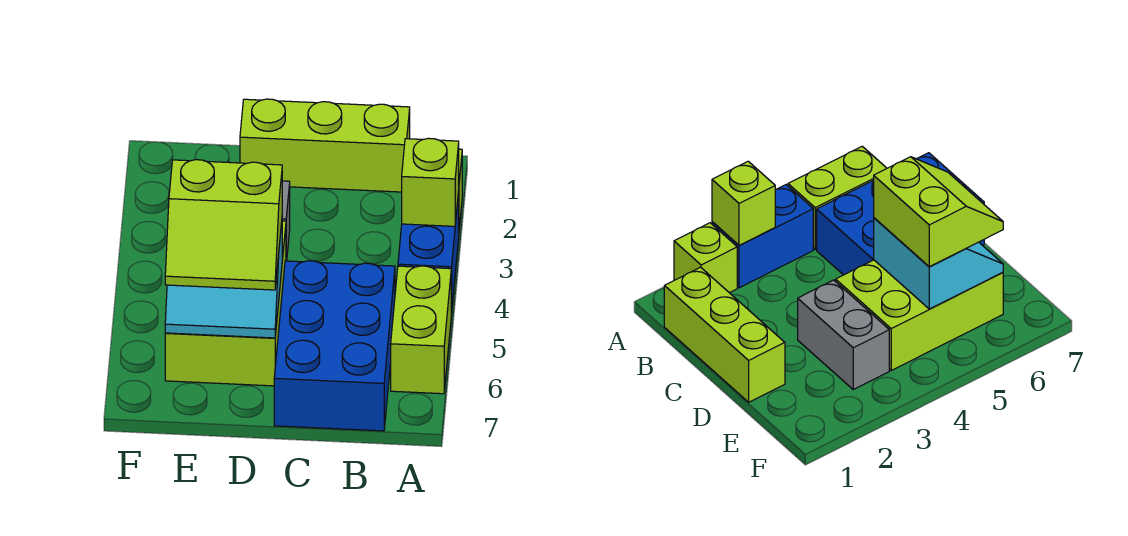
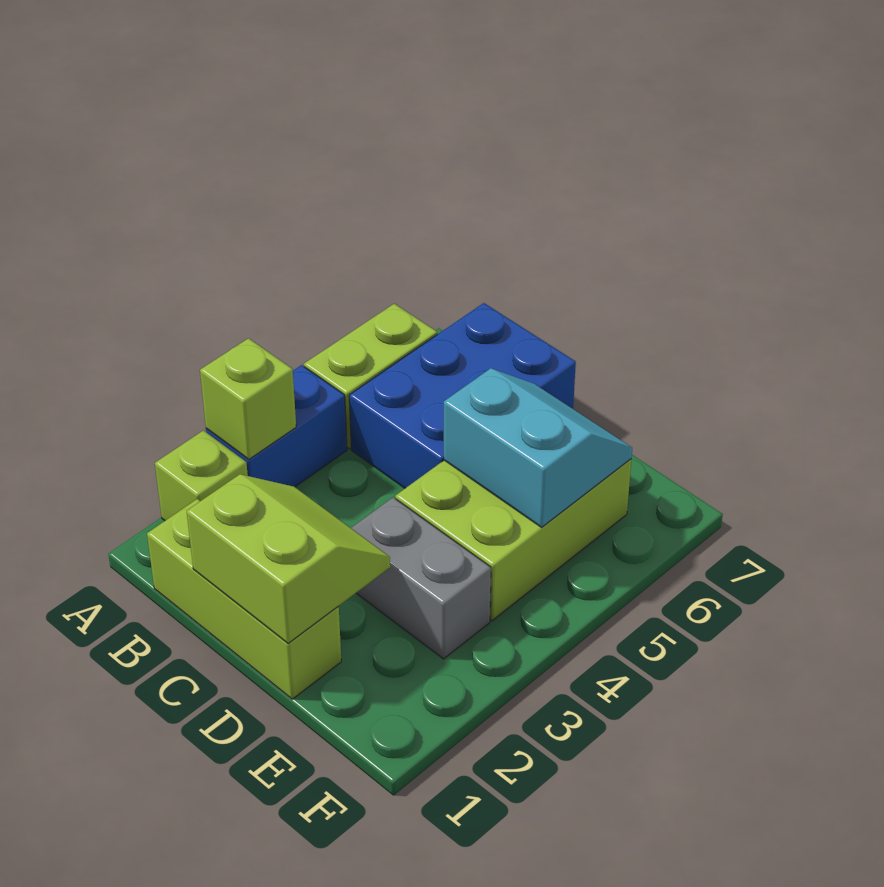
lime 2x2 slope [165,160,282,290] -> lime 2x2 slope moved to [187,474,390,644]

